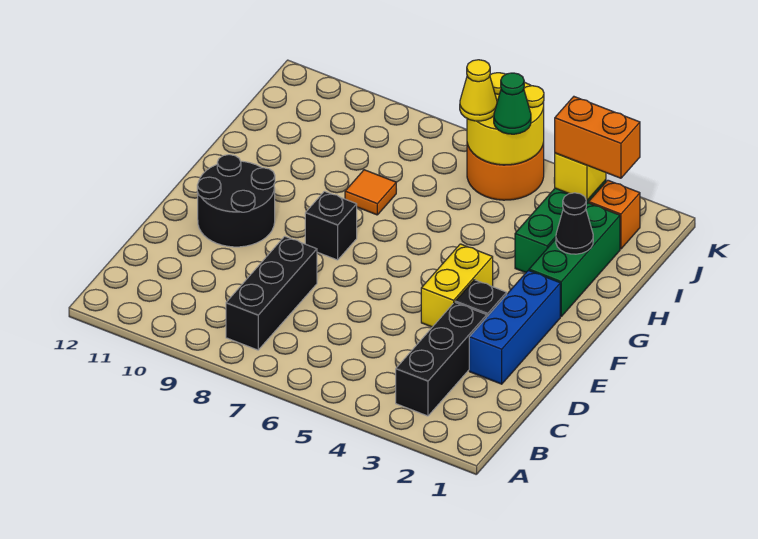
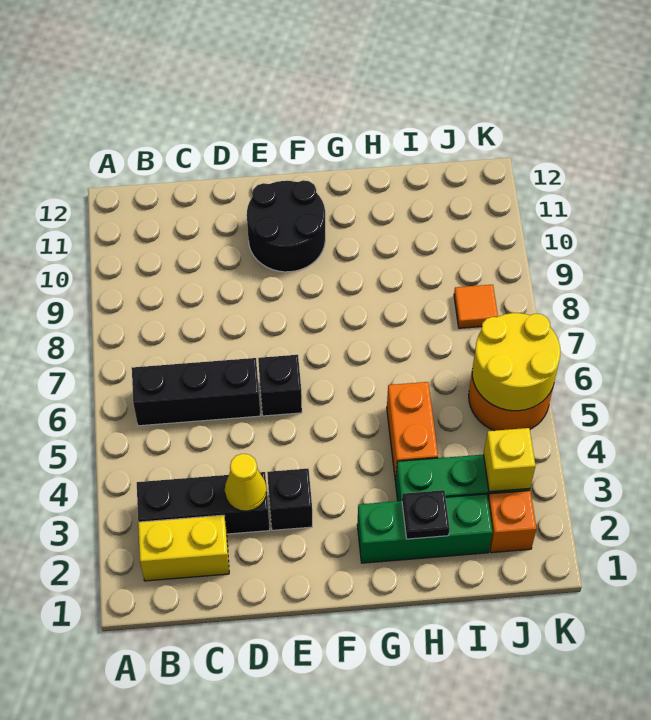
black 1x3 brick [226,236,317,350] -> black 1x3 brick moved to [132,358,260,426]
blue 1x3 brick [469,270,560,384] -> none
yellow 1x2 brick [421,244,493,327] -> yellow 1x2 brick moved to [138,515,229,581]
black 1x1 brick [305,191,357,260] -> black 1x1 brick moved to [258,355,302,416]
black 1x1 cone [556,193,593,254] -> black 1x1 plate [402,490,450,539]
orange 1x1 tile [345,170,396,215] -> orange 1x1 tile moved to [454,285,498,328]
orange 1x2 brick [555,97,640,178] -> orange 1x2 brick moved to [387,382,438,481]
green 1x1 cone [494,73,531,134] -> none
yellow 1x1 cone [460,60,497,121] -> yellow 1x1 cone moved to [225,454,267,511]

